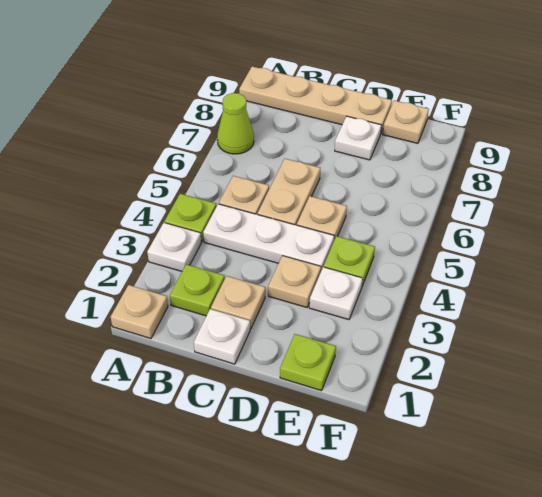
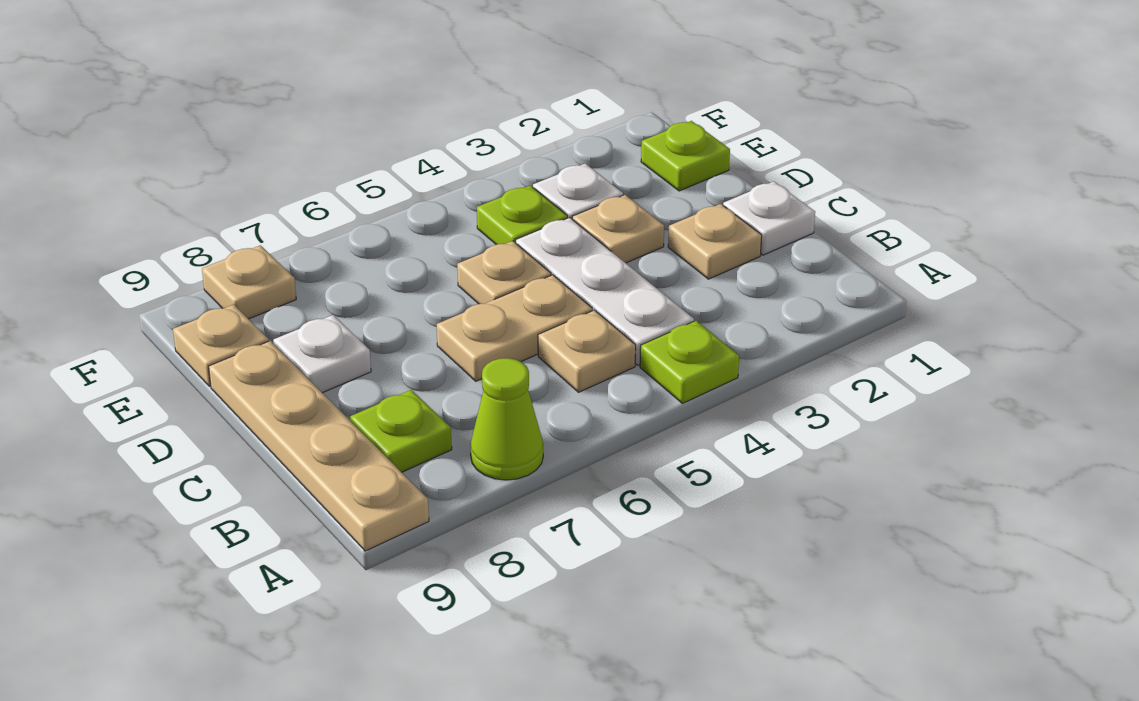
tan 1x1 plate [111,285,168,338] -> tan 1x1 plate moved to [202,245,296,319]
white 1x1 plate [147,223,201,271] -> none
lime 1x1 plate [170,264,225,316] -> lime 1x1 plate moved to [350,390,452,472]

